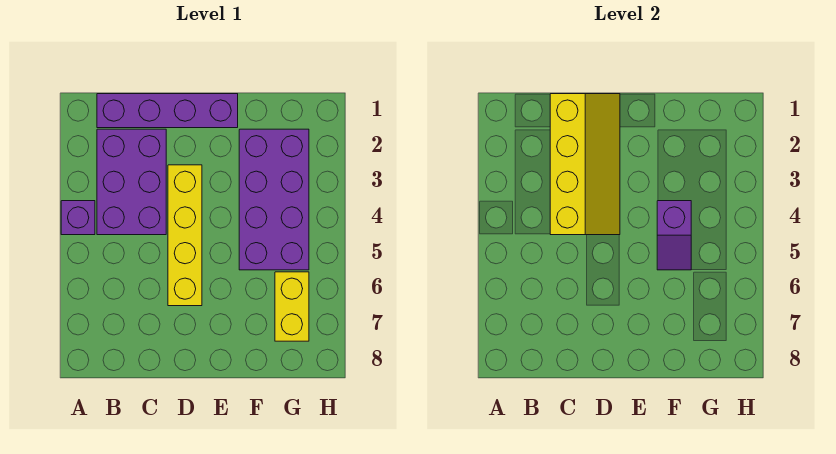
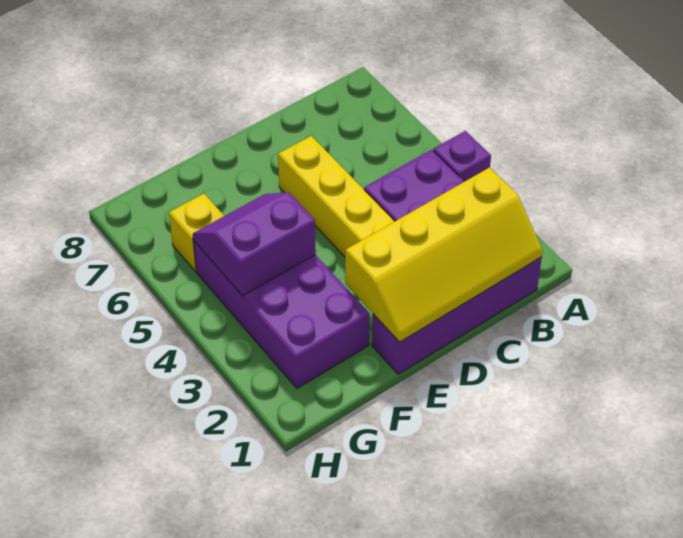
yellow 2x4 slope [550,94,620,235] -> yellow 2x4 slope turned to [345,168,543,342]
purple 1x2 slope [657,201,691,270] -> purple 2x2 slope [193,193,316,296]
yellow 1x2 brick [275,272,309,341] -> yellow 1x1 brick [169,194,224,271]

